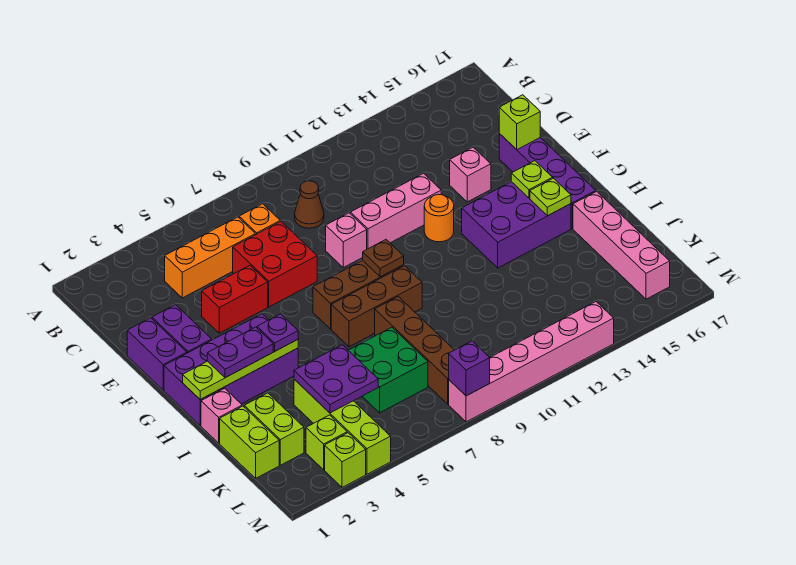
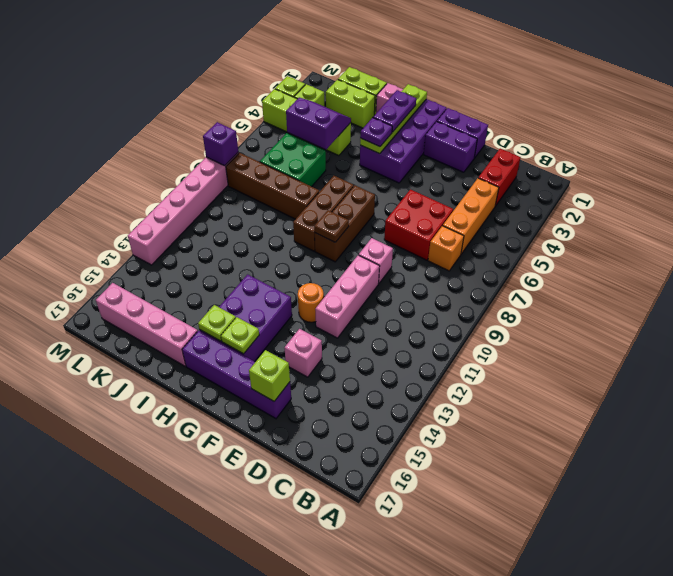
brown 1x1 cone [295,181,324,228] -> none
red 1x2 brick [202,265,268,333] -> red 1x2 brick moved to [478,149,521,206]
purple 2x2 plate [294,345,378,413] -> purple 2x2 slope [286,98,351,150]

